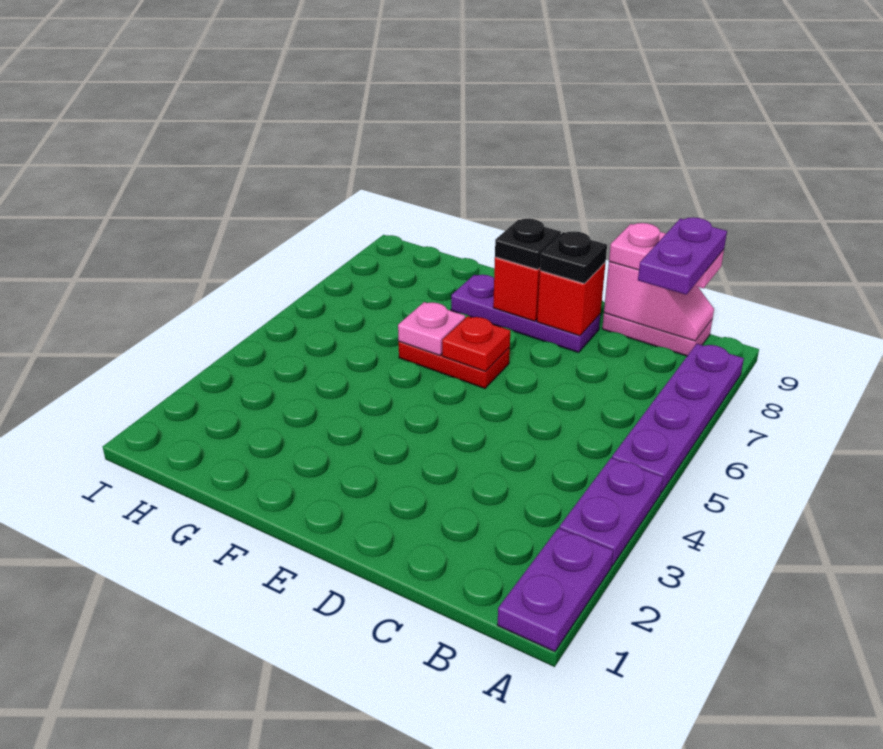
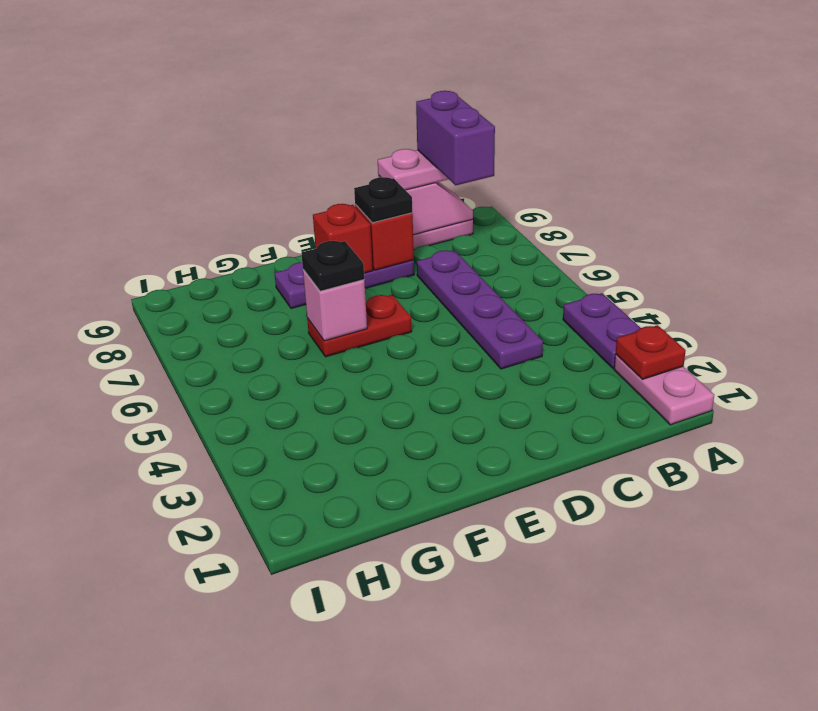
purple 1x2 plate [498,528,613,652] -> pink 1x2 plate [614,355,714,425]
purple 1x4 plate [612,344,744,492] -> purple 1x4 plate moved to [417,250,543,369]
purple 1x2 plate [638,217,727,295] -> purple 1x2 brick [416,91,495,185]
red 1x1 plate [442,316,510,371] -> red 1x1 plate moved to [616,325,686,379]
black 1x1 plate [495,219,561,269] -> black 1x1 plate moved to [301,241,364,291]
pink 1x1 plate [398,302,465,355] -> pink 1x1 brick [303,270,367,341]

